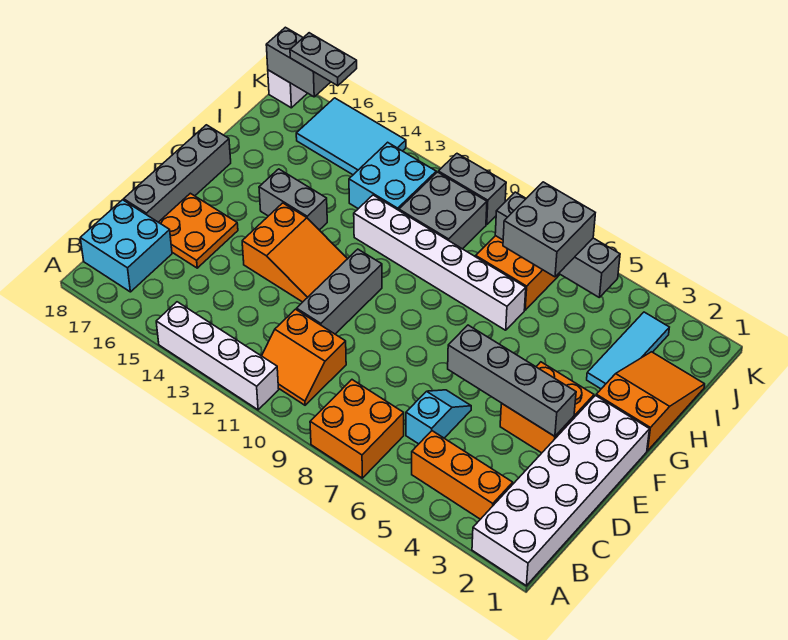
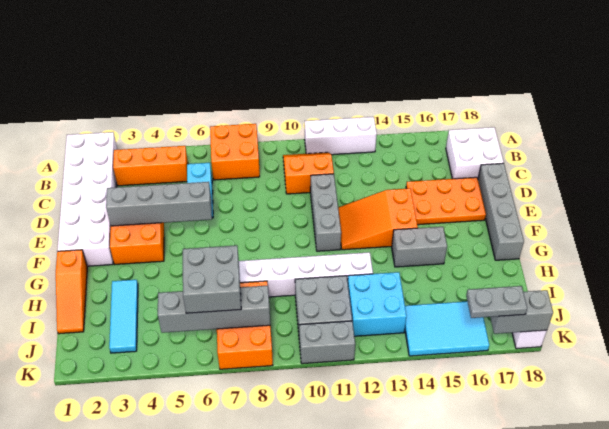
white 1x4 brick [156,302,279,410] -> white 1x3 brick [305,117,377,155]
cyan 2x2 brick [80,200,172,292] -> white 2x2 brick [446,127,504,179]
orange 2x2 plate [159,193,238,268] -> orange 2x3 plate [406,177,486,225]
orange 2x3 slope [596,352,705,451] -> orange 1x3 slope [56,250,87,334]

